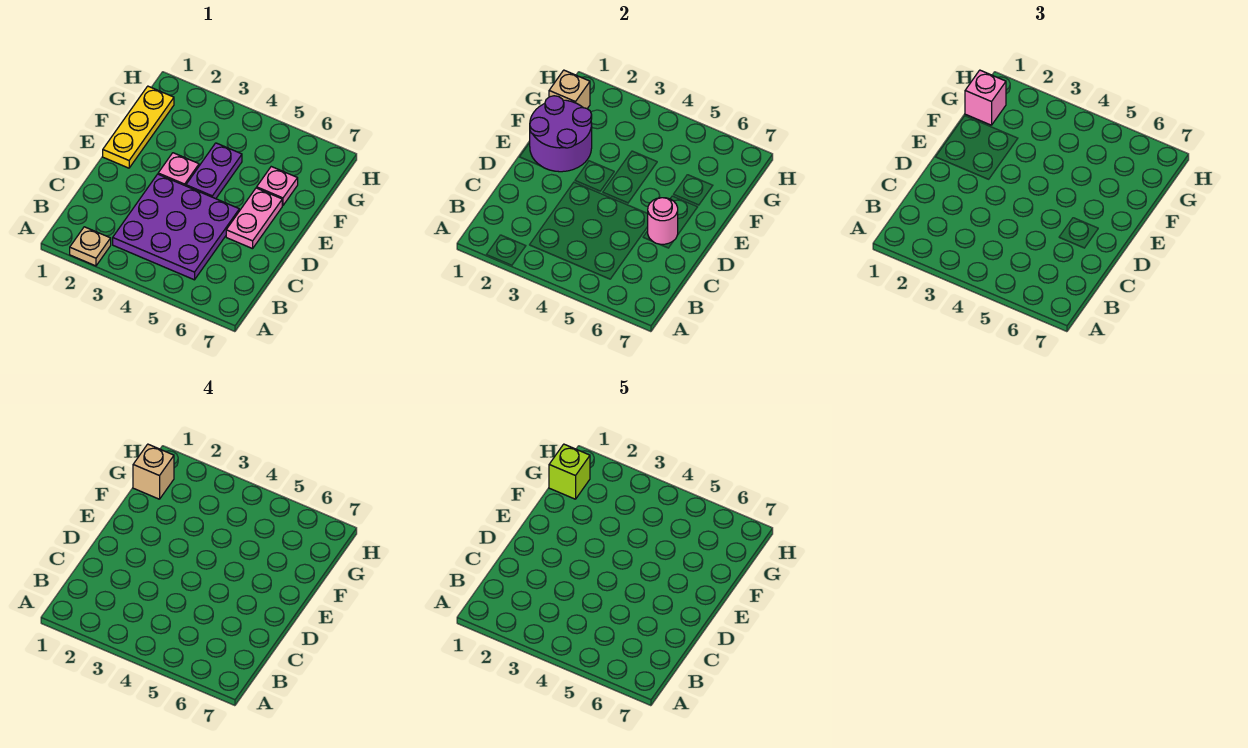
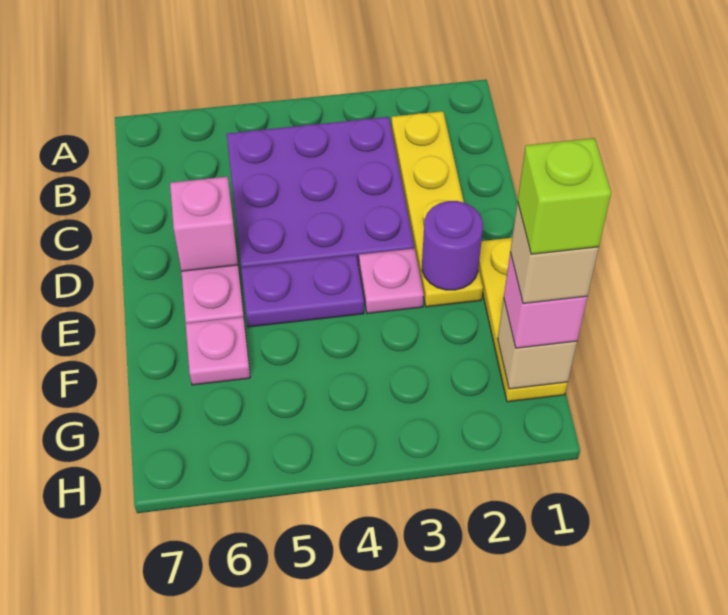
tan 1x1 plate [70,227,111,266] -> none
none -> yellow 1x4 plate [391,111,483,307]
pink 1x1 round brick [648,198,678,244] -> pink 1x1 brick [170,177,238,271]
purple 2x2 round brick [530,96,592,172] -> purple 1x1 round brick [422,201,483,290]
purple 1x2 plate [186,143,242,199] -> purple 1x2 plate turned to [241,255,364,327]

